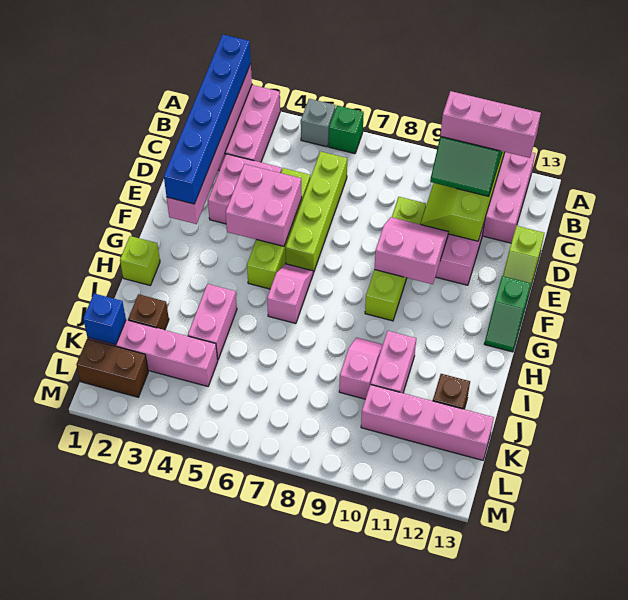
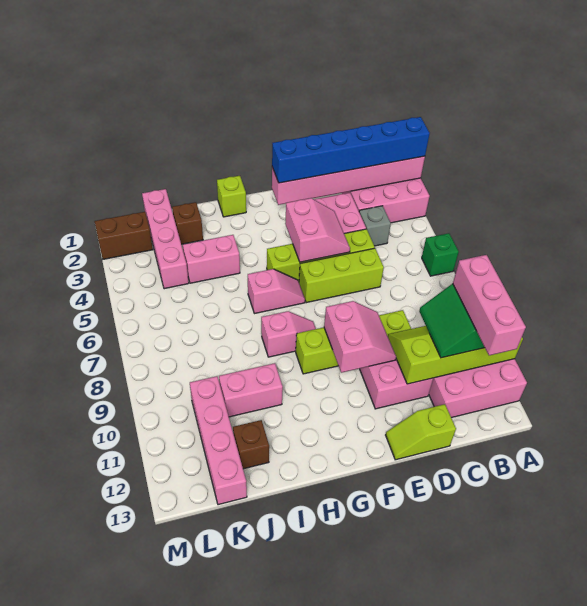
grey 1x1 brick [301,99,335,147] -> grey 1x1 brick moved to [359,206,391,246]
lime 1x4 brick [286,151,347,273] -> lime 1x3 brick [299,248,384,303]
pink 2x2 brick [226,164,302,246] -> pink 2x2 slope [285,198,350,262]
green 1x2 slope [485,276,531,352] -> none
pink 1x2 slope [339,338,383,399] -> pink 1x2 slope moved to [261,311,316,357]
blue 1x1 brick [83,294,126,345] -> none
brown 1x2 brick [76,339,148,397] -> brown 1x2 brick turned to [95,212,153,259]

